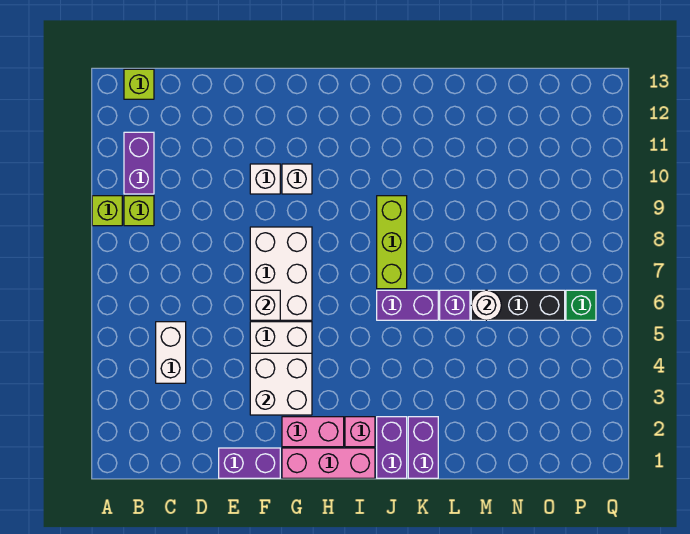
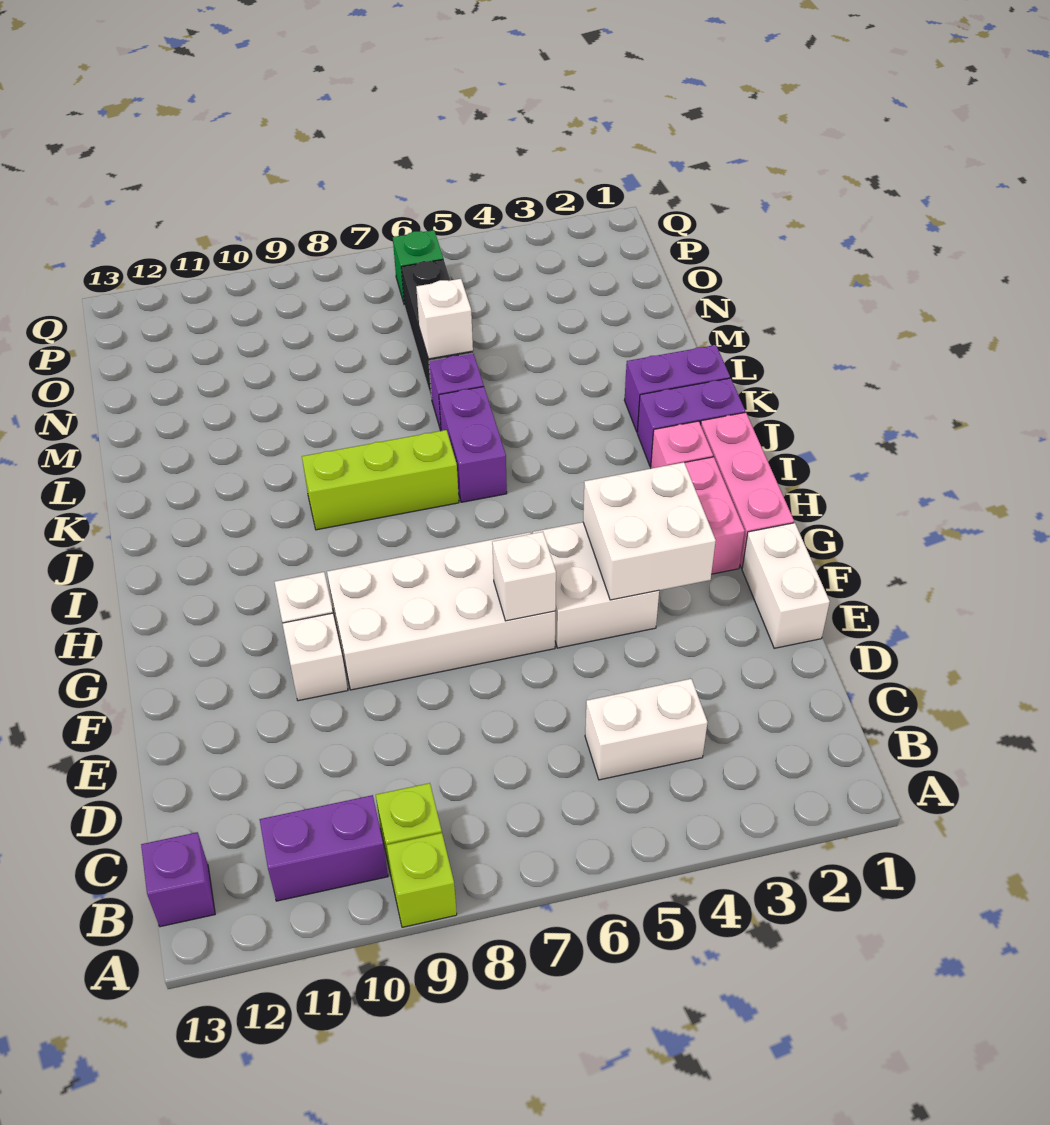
lime 1x1 brick [124,69,154,99] -> purple 1x1 brick [141,832,215,927]
purple 1x2 brick [219,448,280,478] -> white 1x2 brick [742,523,830,648]
white 2x3 brick [250,227,312,320] -> white 2x4 brick [327,532,555,690]
white 1x1 round brick [471,290,501,320] -> white 1x1 brick [416,279,473,359]

